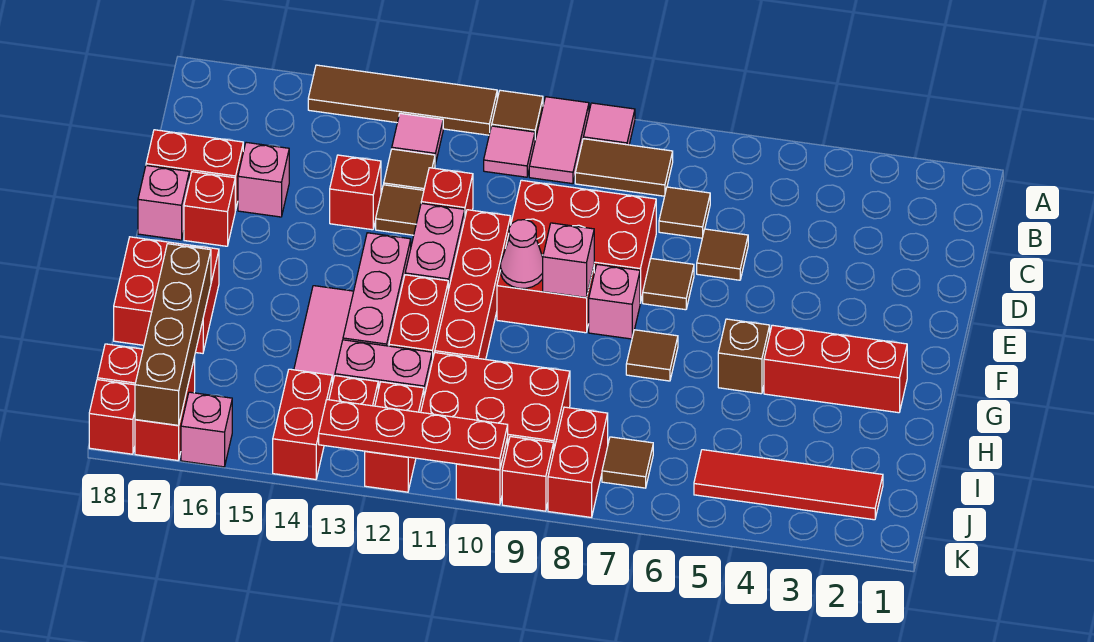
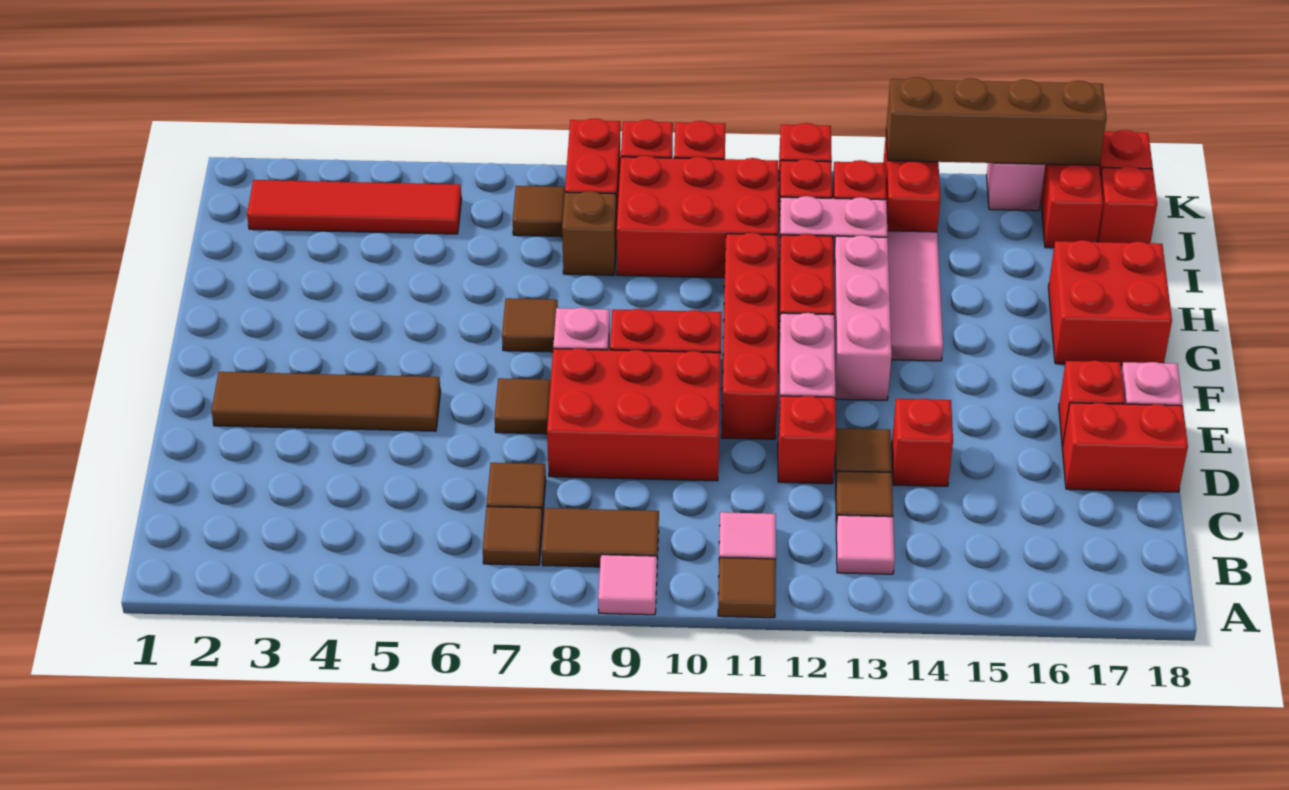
pink 1x2 tile [529,97,589,184] -> none
brown 1x4 tile [308,65,497,135] -> brown 1x4 tile moved to [211,372,441,431]
brown 1x1 tile [697,229,748,280] -> brown 1x1 tile moved to [483,507,543,565]
pink 1x1 brick [238,142,289,217] -> none
pink 1x1 brick [543,223,594,298] -> none
pink 1x1 cone [501,220,543,288] -> none
red 1x3 brick [764,325,907,413] -> none
brown 1x1 brick [718,319,770,394] -> brown 1x1 brick moved to [562,191,617,275]
brown 1x4 brick [135,244,211,425] -> brown 1x4 brick turned to [886,77,1107,165]
red 1x4 plate [319,400,508,470] -> none

